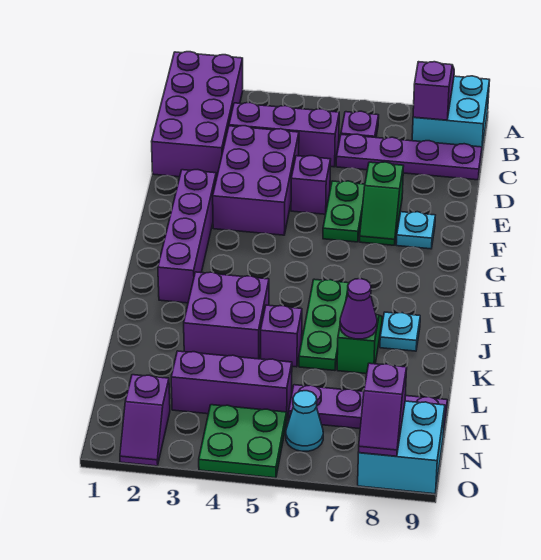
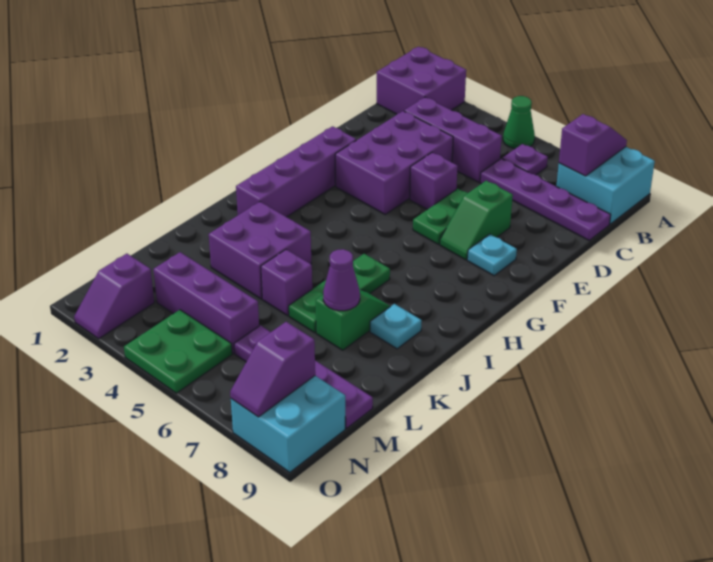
purple 2x4 brick [152,52,243,179] -> purple 2x2 brick [377,47,466,114]
none -> green 1x1 cone [503,96,535,149]
cyan 1x1 cone [286,391,323,451] -> none

